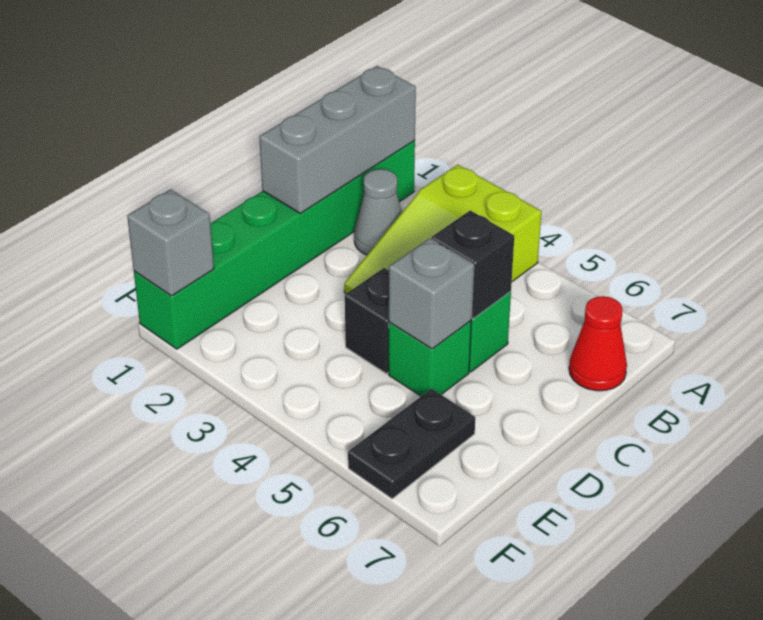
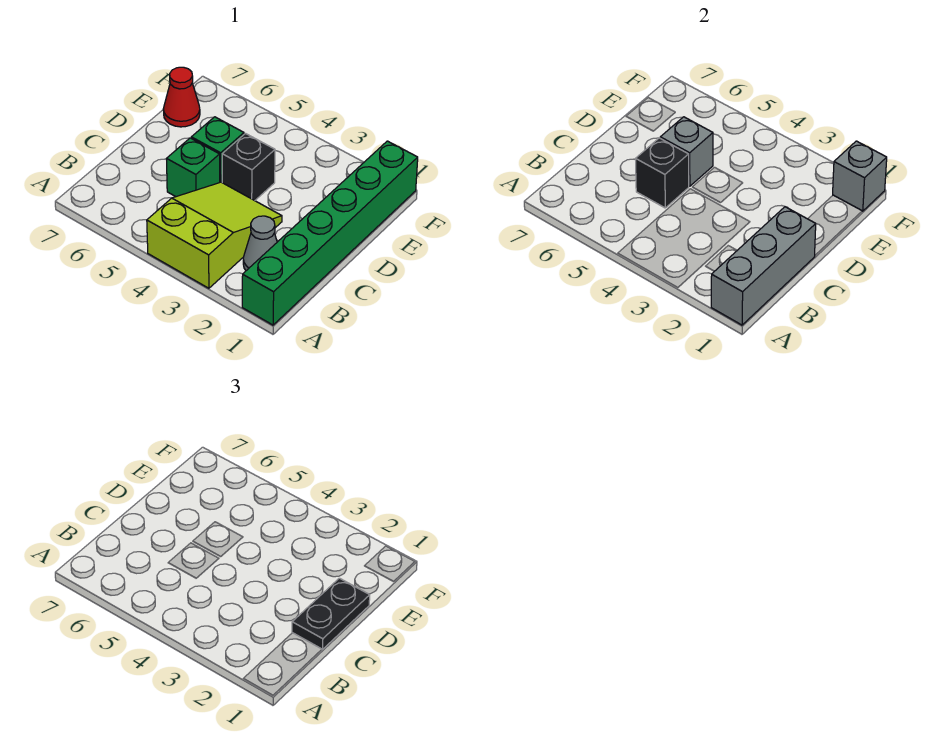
red 1x1 cone [569,296,627,391] -> red 1x1 cone moved to [163,67,200,127]
black 1x2 plate [348,389,475,499] -> black 1x2 plate moved to [292,578,370,650]

